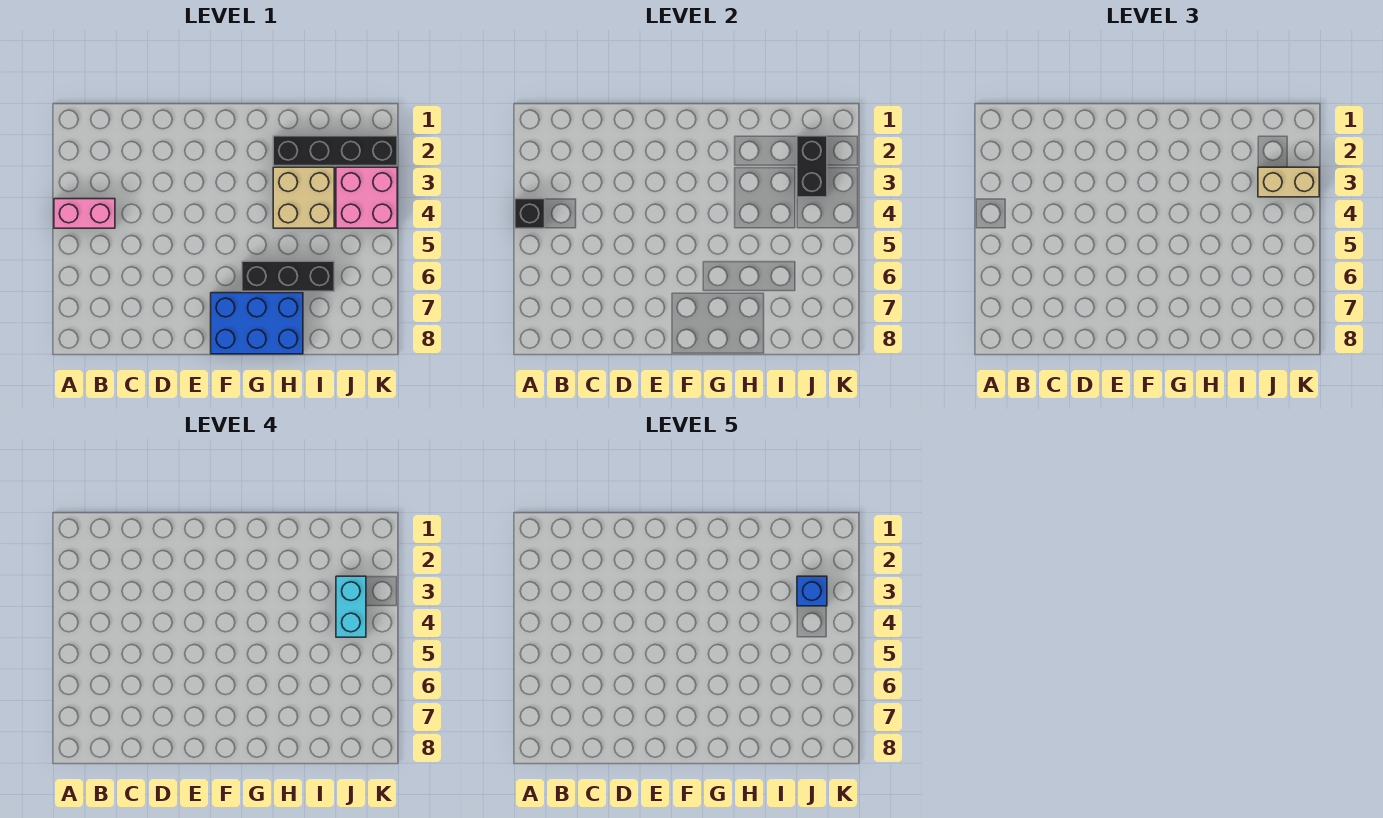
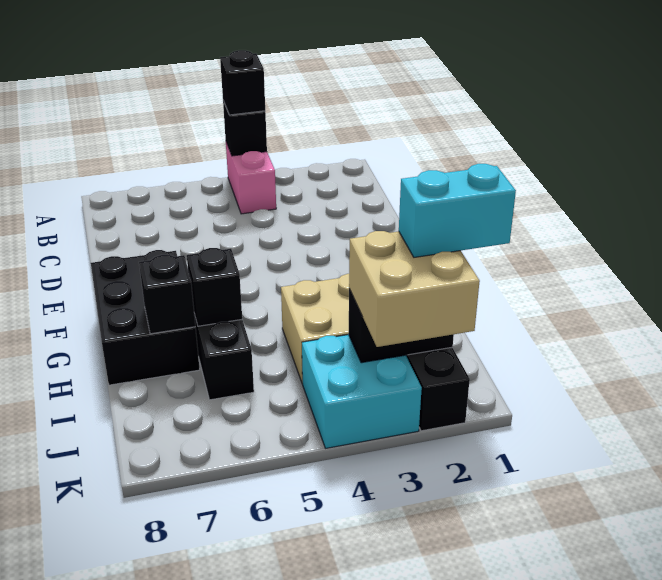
none -> black 1x1 brick [220,50,265,115]
blue 2x3 brick [211,293,303,354] -> black 2x3 brick [91,250,200,385]
none -> black 1x1 brick [187,248,242,326]
none -> black 1x1 brick [139,255,195,334]
pink 2x2 brick [336,167,397,228] -> cyan 2x2 brick [302,335,422,448]
tan 1x2 brick [1258,167,1319,197] -> tan 2x2 brick [349,231,480,347]
cyan 1x2 brick [336,576,366,637] -> cyan 1x2 brick moved to [399,164,516,257]
blue 1x1 brick [797,576,827,606] -> none

